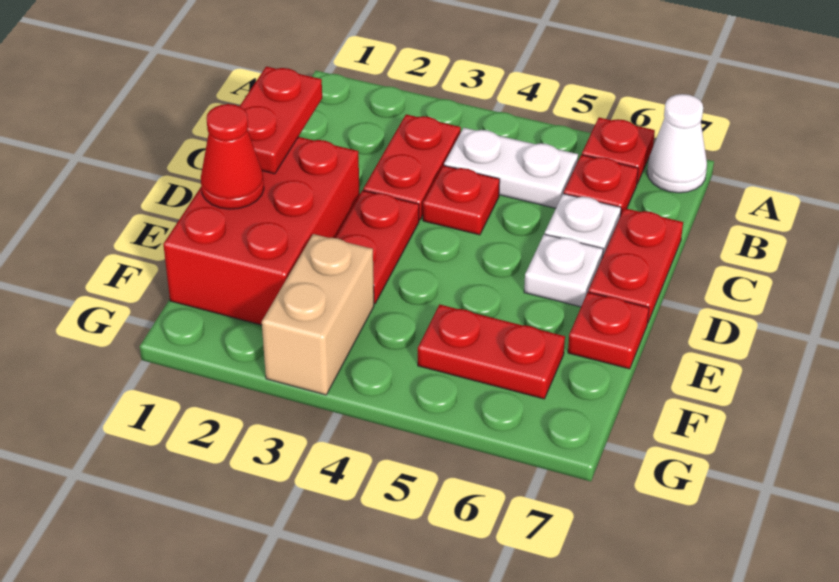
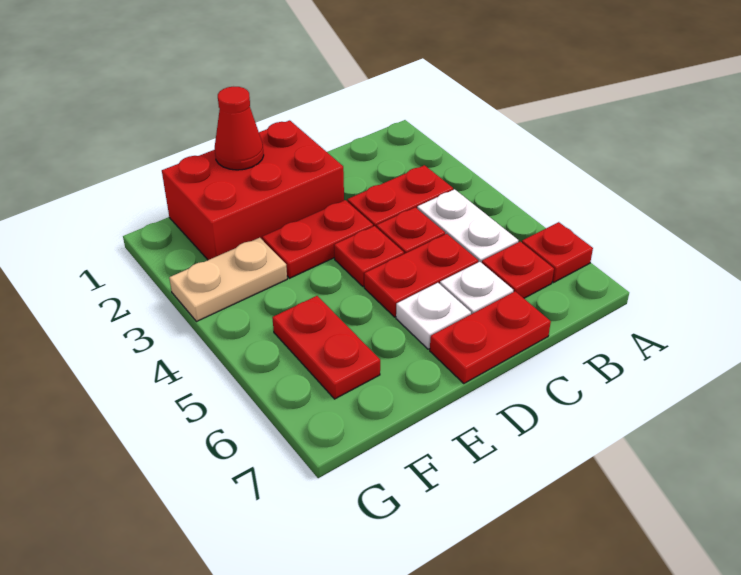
white 1x1 cone [647,94,707,193] -> none
red 1x2 plate [240,66,322,174] -> red 1x2 plate moved to [364,234,478,317]
red 1x1 plate [568,292,649,369] -> red 1x1 plate moved to [334,226,404,287]
tan 1x2 brick [262,234,374,395] -> tan 1x2 plate [169,238,287,322]

